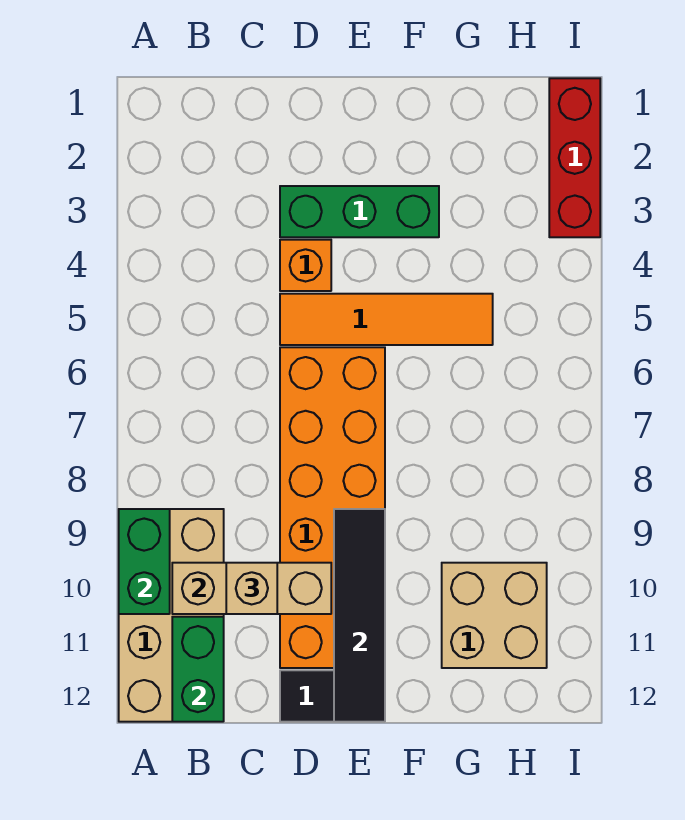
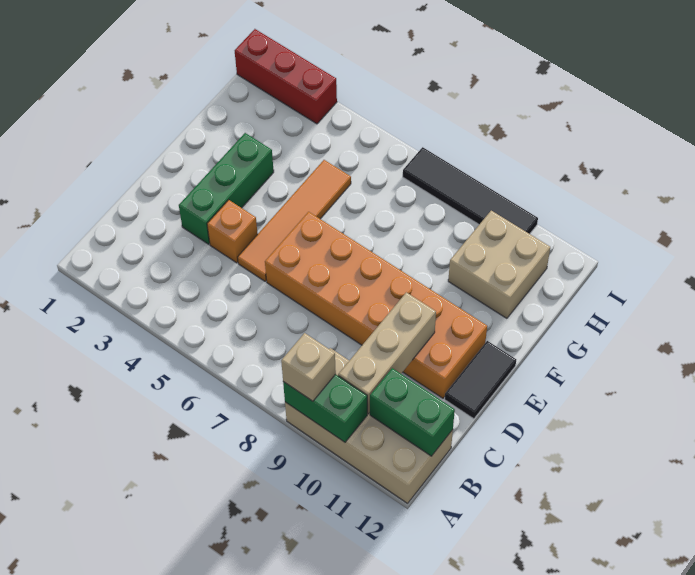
tan 1x1 brick [226,563,277,614] -> tan 1x1 brick moved to [281,333,336,401]
black 1x4 tile [334,509,385,722] -> black 1x4 tile moved to [403,147,538,234]

